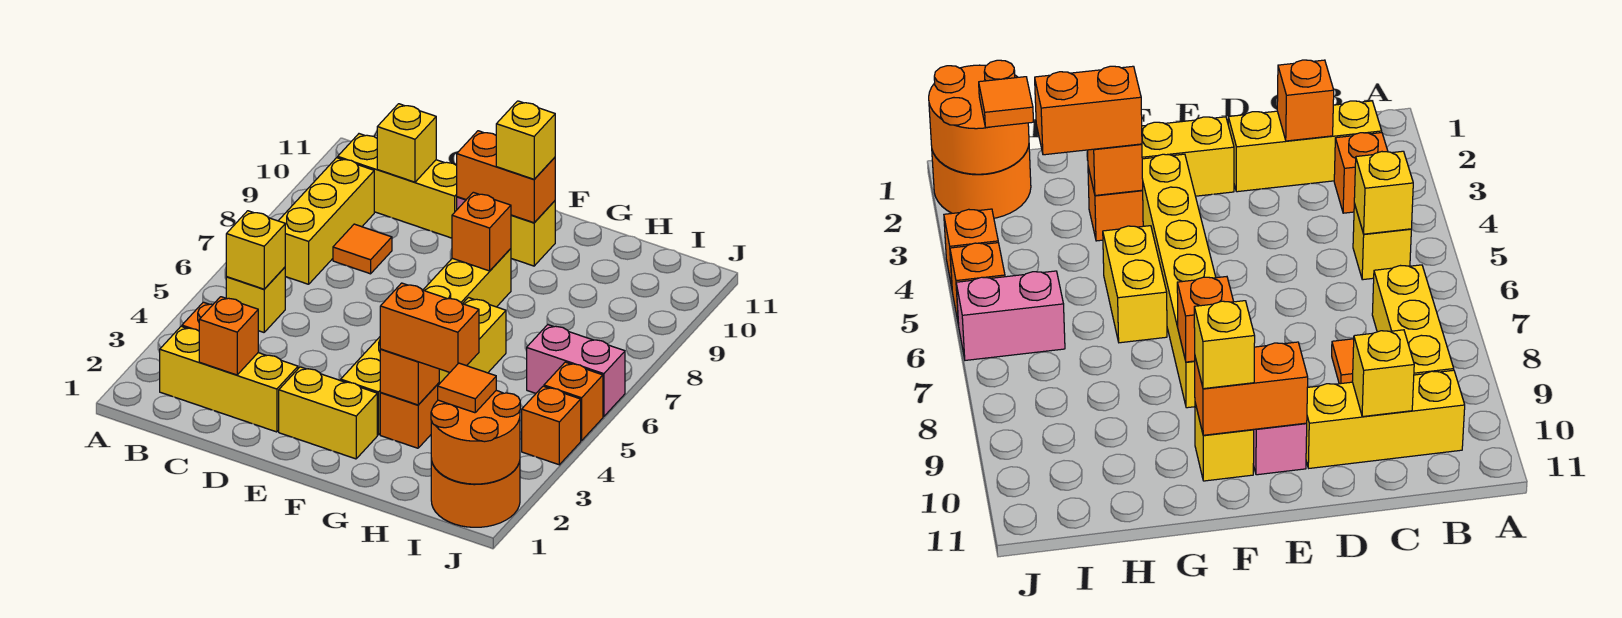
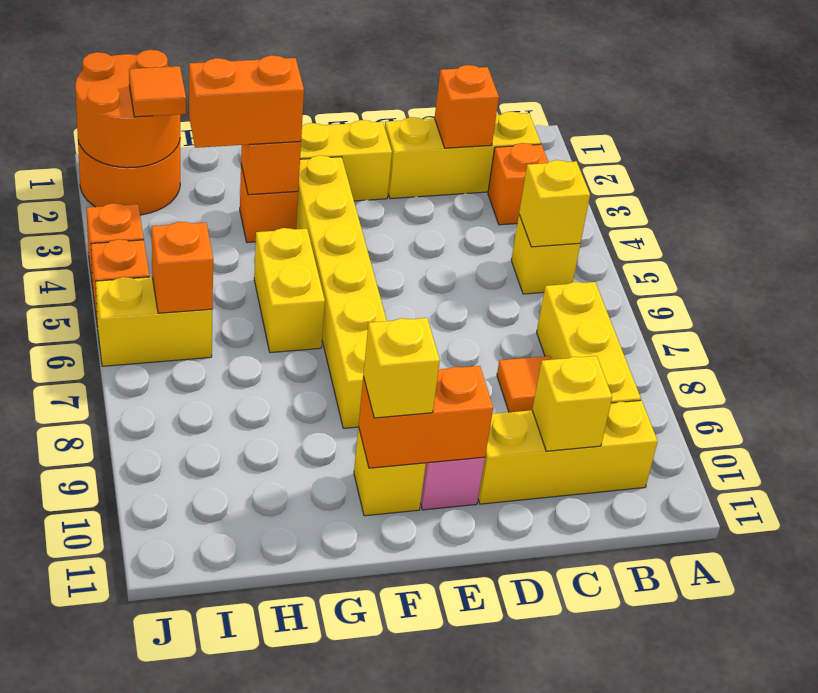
orange 1x1 brick [452,192,511,271] -> orange 1x1 brick moved to [152,222,213,313]
pink 1x2 brick [527,325,625,417] -> yellow 1x2 brick [96,277,213,366]

